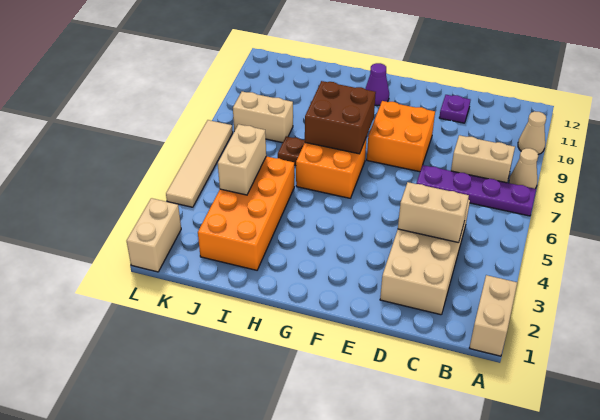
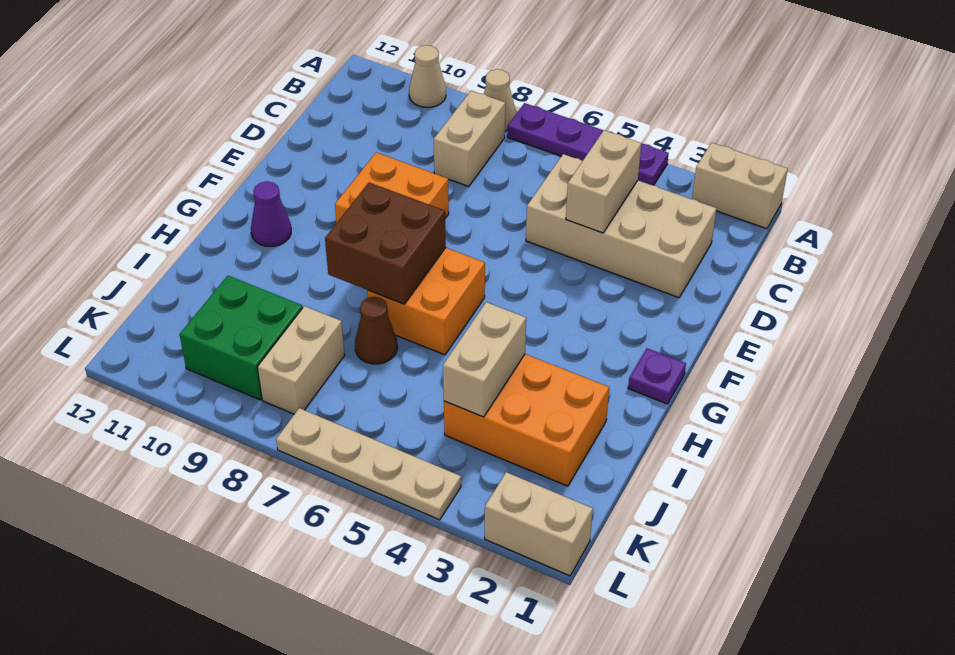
purple 1x4 plate [416,165,536,216] -> purple 1x4 plate turned to [507,103,669,185]
purple 1x1 plate [439,95,470,123] -> purple 1x1 plate moved to [628,348,686,404]
orange 2x4 brick [198,156,294,270] -> orange 2x3 brick [444,354,609,486]
brown 1x1 plate [278,136,305,166] -> brown 1x1 cone [355,297,397,364]
tan 1x2 brick [218,124,266,195] -> tan 1x2 brick turned to [443,302,526,417]
none -> green 2x2 brick [179,276,303,400]
tan 1x4 tile [166,120,233,207] -> tan 1x4 plate [276,408,461,520]

